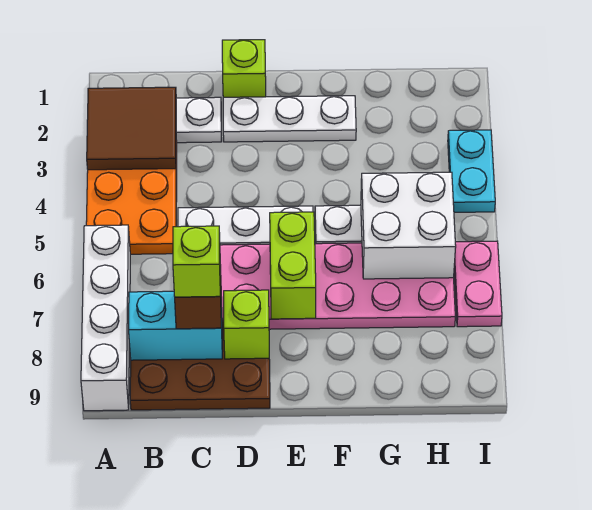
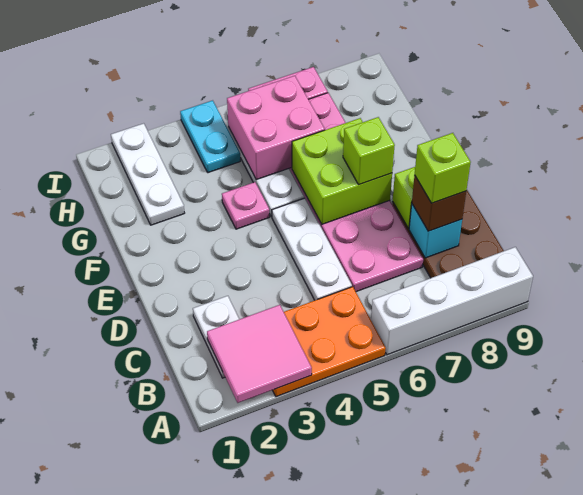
brown 2x2 tile [87,87,176,170] -> pink 2x2 tile [207,305,312,403]
cyan 1x2 brick [129,291,222,360] -> cyan 1x1 brick [409,204,462,258]
lime 1x1 brick [222,40,266,97] -> lime 1x1 brick moved to [343,117,395,185]
white 1x3 plate [223,96,356,142] -> white 1x3 plate moved to [111,123,184,225]
lime 1x2 brick [270,212,316,319] -> lime 2x2 brick [292,118,392,224]
none -> pink 1x1 plate [222,182,270,229]
white 2x2 brick [361,172,456,279] -> pink 2x2 brick [227,76,325,180]
cyan 1x2 plate [448,130,495,212] -> cyan 1x2 plate turned to [180,100,240,173]

